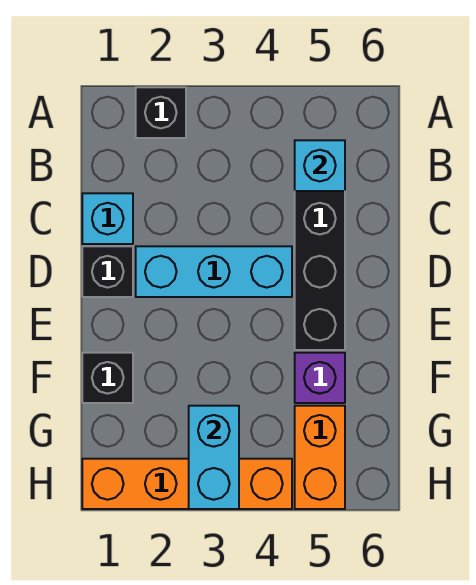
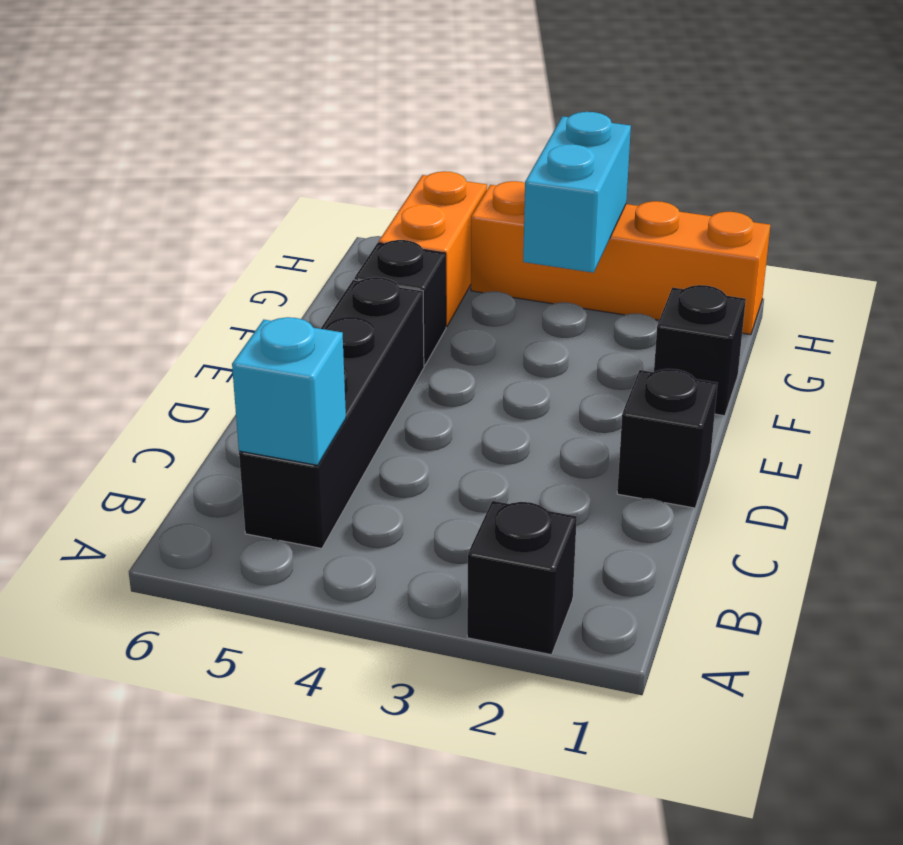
cyan 1x1 brick [82,193,133,244] -> none
cyan 1x3 brick [136,246,292,297] -> none
purple 1x1 brick [295,353,345,403] -> black 1x1 brick [354,240,446,366]

